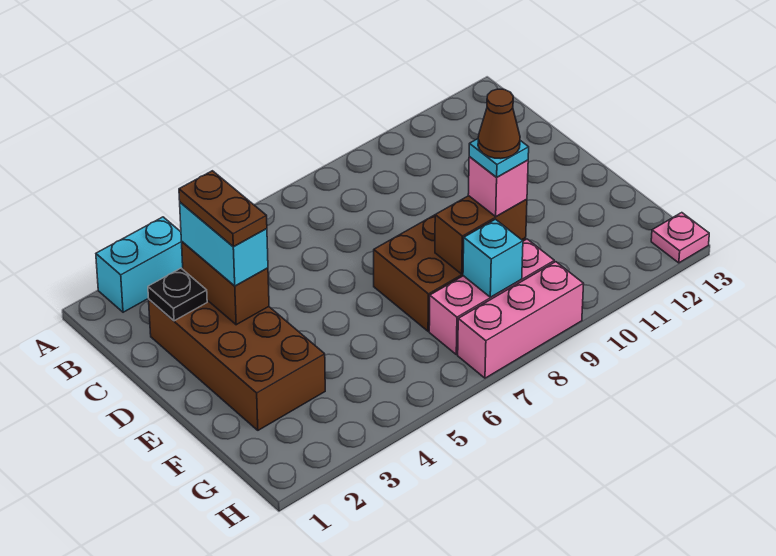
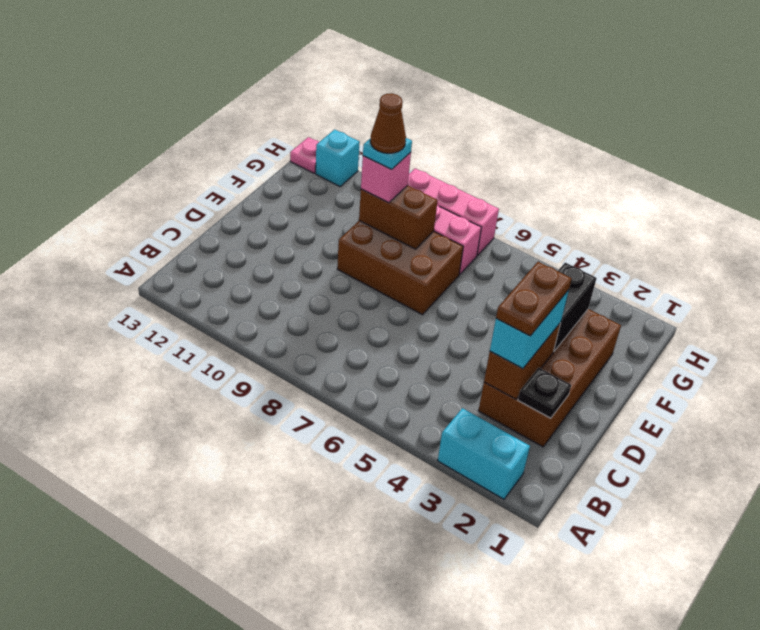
none -> black 1x2 brick [554,263,596,351]
cyan 1x1 brick [463,219,523,297] -> cyan 1x1 brick moved to [316,130,360,186]

